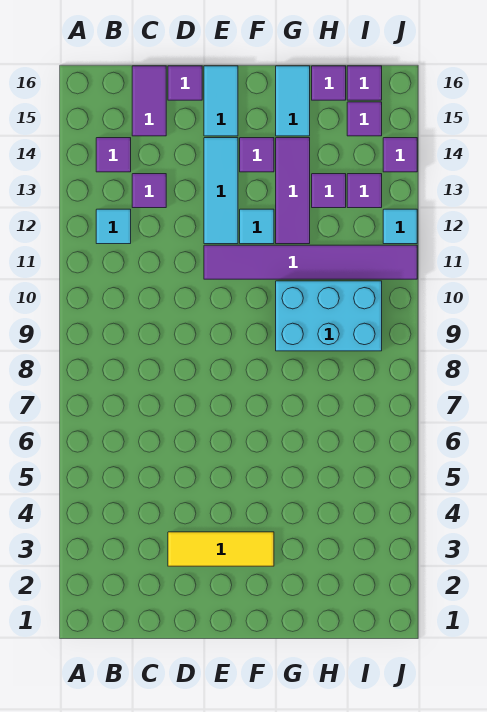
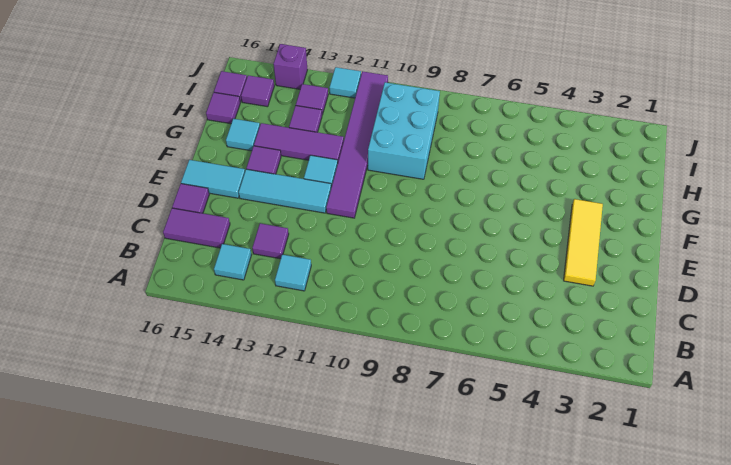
purple 1x1 tile [96,138,131,172] -> cyan 1x1 tile [214,244,251,280]
cyan 1x2 tile [276,66,310,136] -> cyan 1x1 tile [226,119,260,151]
purple 1x1 tile [383,138,417,172] -> purple 1x1 brick [273,44,307,89]

